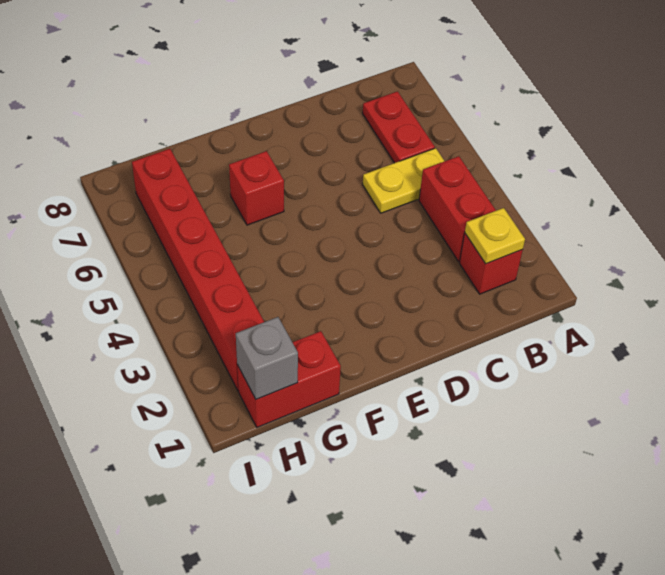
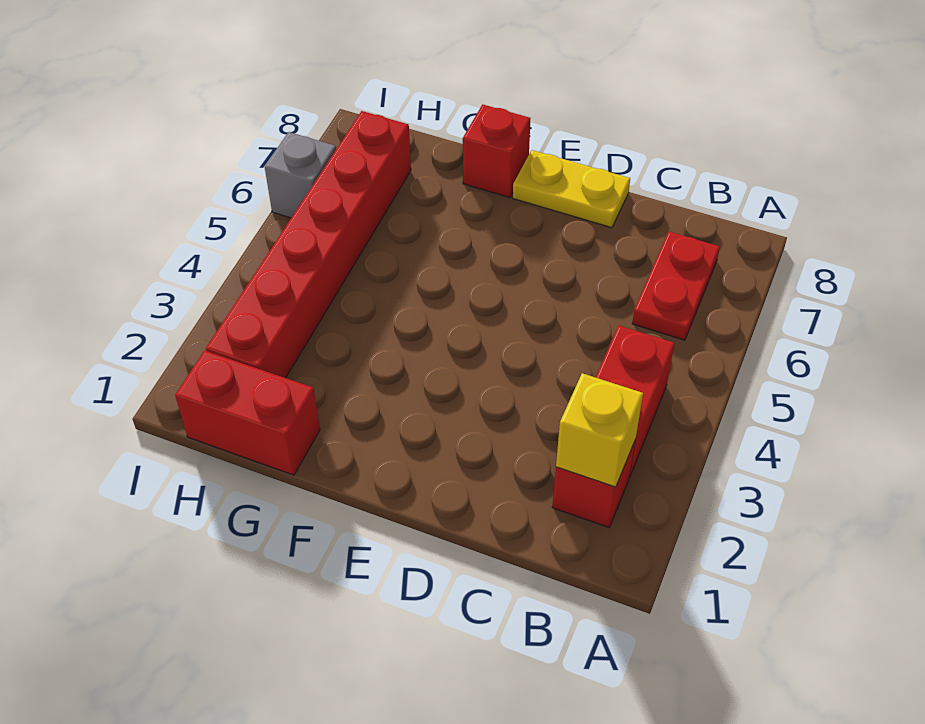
yellow 1x1 plate [465,208,525,264] -> yellow 1x1 brick [556,373,643,487]
yellow 1x2 plate [363,148,444,213] -> yellow 1x2 plate moved to [513,150,630,228]
red 1x1 brick [229,151,284,225] -> red 1x1 brick moved to [463,104,531,198]
grey 1x1 brick [236,317,298,399] -> grey 1x1 brick moved to [265,132,336,218]

